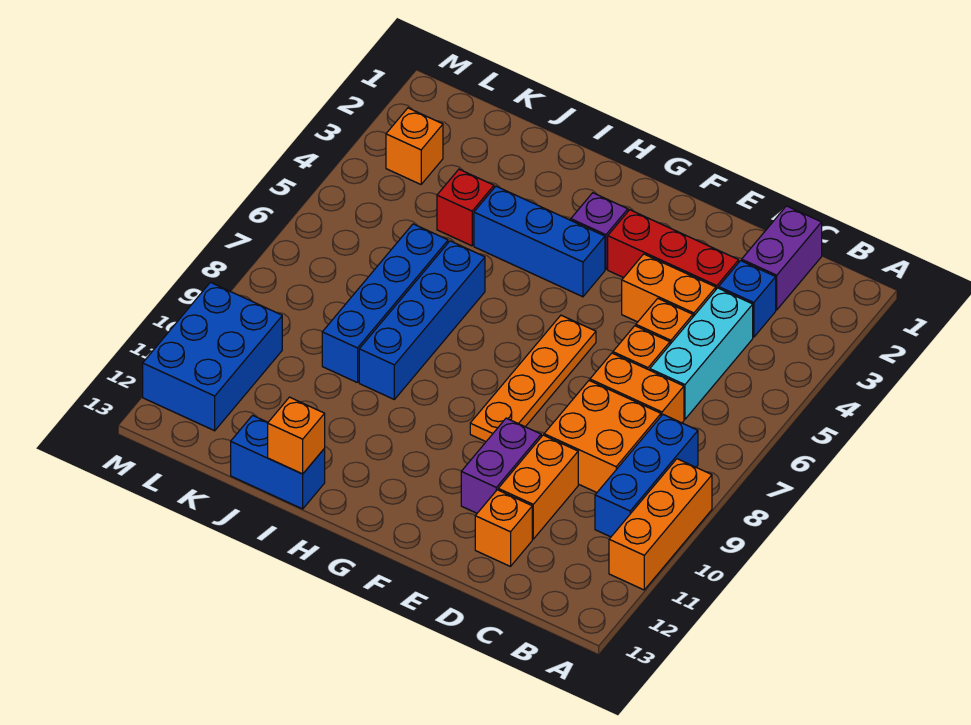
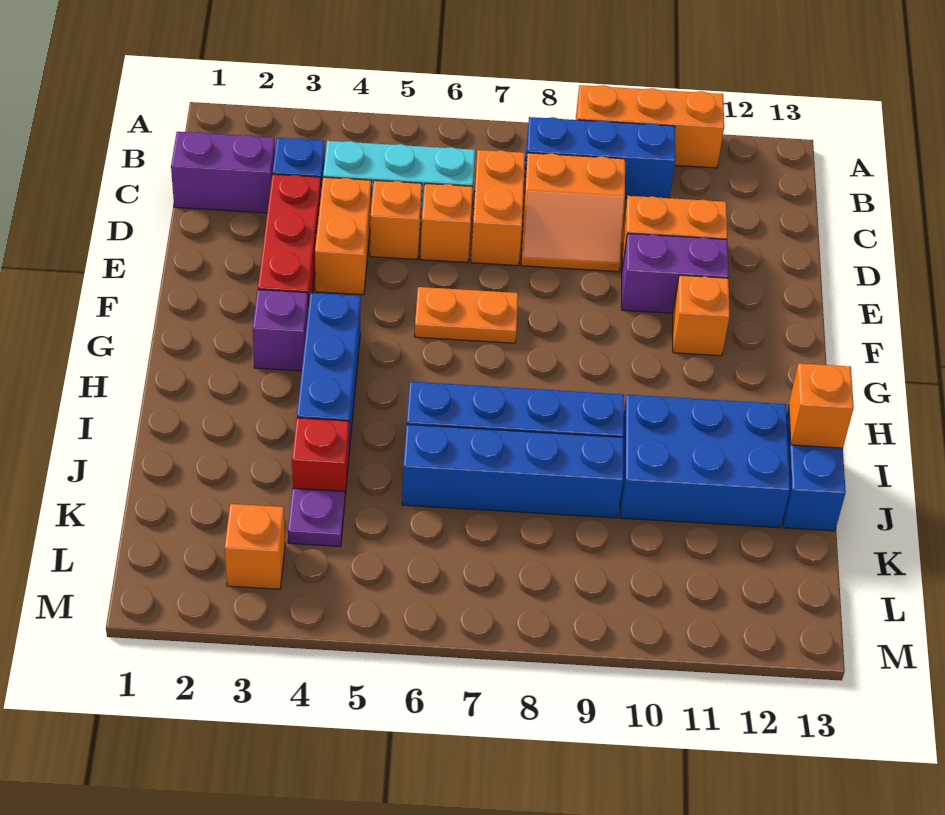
orange 2x2 brick [544,381,661,492] -> orange 2x2 slope [521,153,625,272]
orange 1x1 brick [475,490,532,566] -> orange 1x1 brick moved to [672,275,730,356]
orange 1x4 plate [470,315,596,442] -> orange 1x2 plate [415,287,518,343]
none -> purple 1x1 plate [288,488,345,546]
blue 2x3 brick [143,283,282,431] -> blue 2x3 brick moved to [620,395,790,528]

